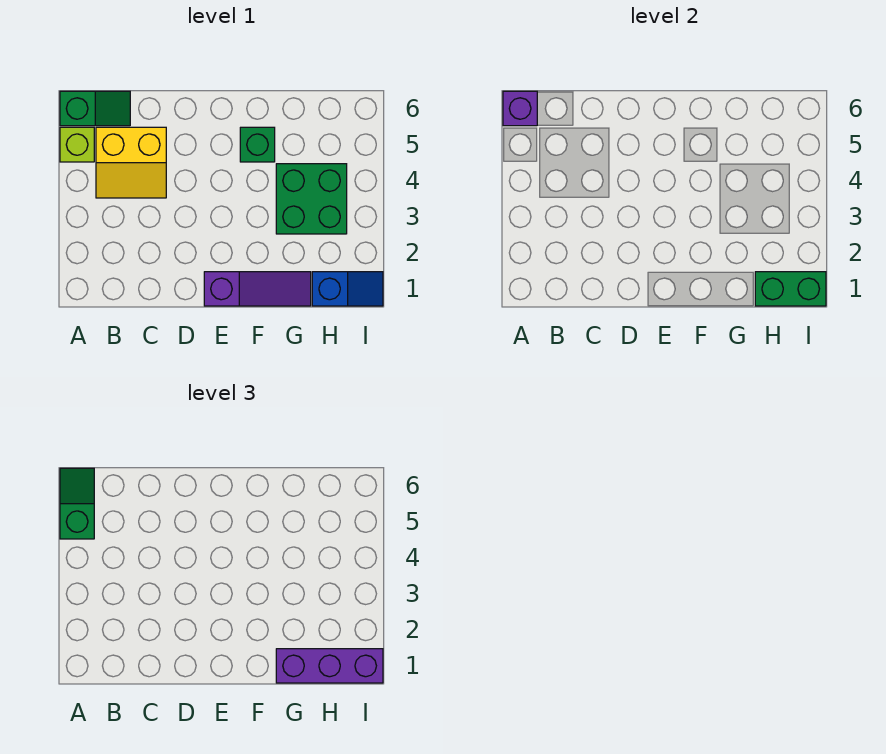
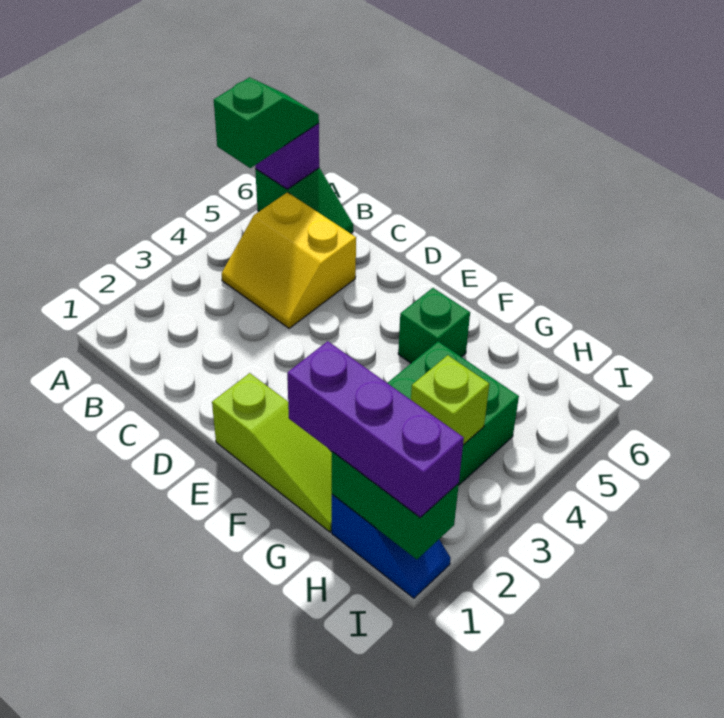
lime 1x1 brick [60,127,94,162] -> lime 1x1 brick moved to [411,355,489,445]
purple 1x3 slope [204,272,311,306] -> lime 1x3 slope [212,373,332,532]

